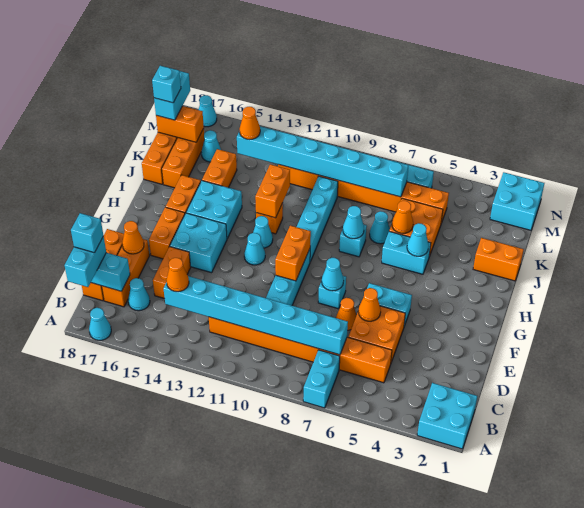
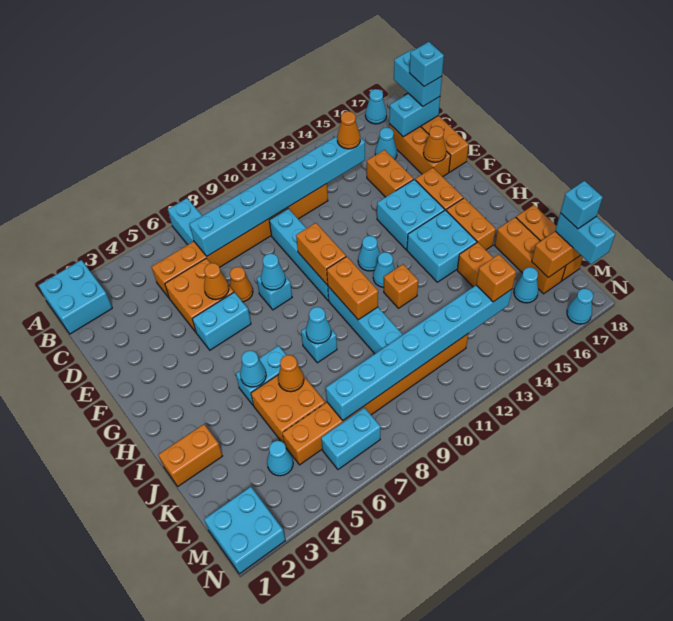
orange 1x2 brick [255,164,290,218] -> orange 1x2 brick moved to [327,256,378,320]
cyan 1x1 cone [370,211,390,244] -> cyan 1x1 cone moved to [267,441,293,476]
orange 1x1 cone [240,107,260,140] -> orange 1x1 brick [476,254,516,302]

